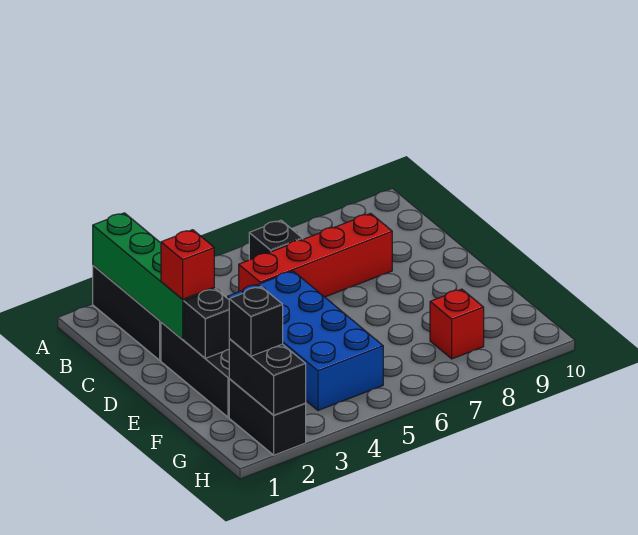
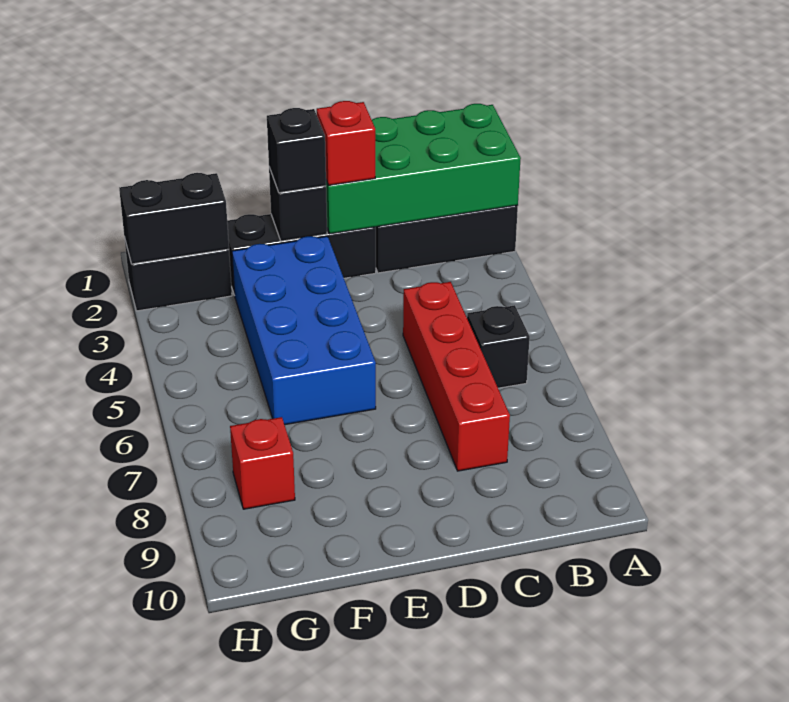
green 1x4 brick [93,213,214,339] -> green 2x4 brick [326,104,521,234]
blue 2x4 brick [228,271,383,410] -> blue 2x4 brick turned to [232,236,376,425]
black 1x1 brick [229,287,283,356] -> black 1x1 brick moved to [267,108,326,193]

